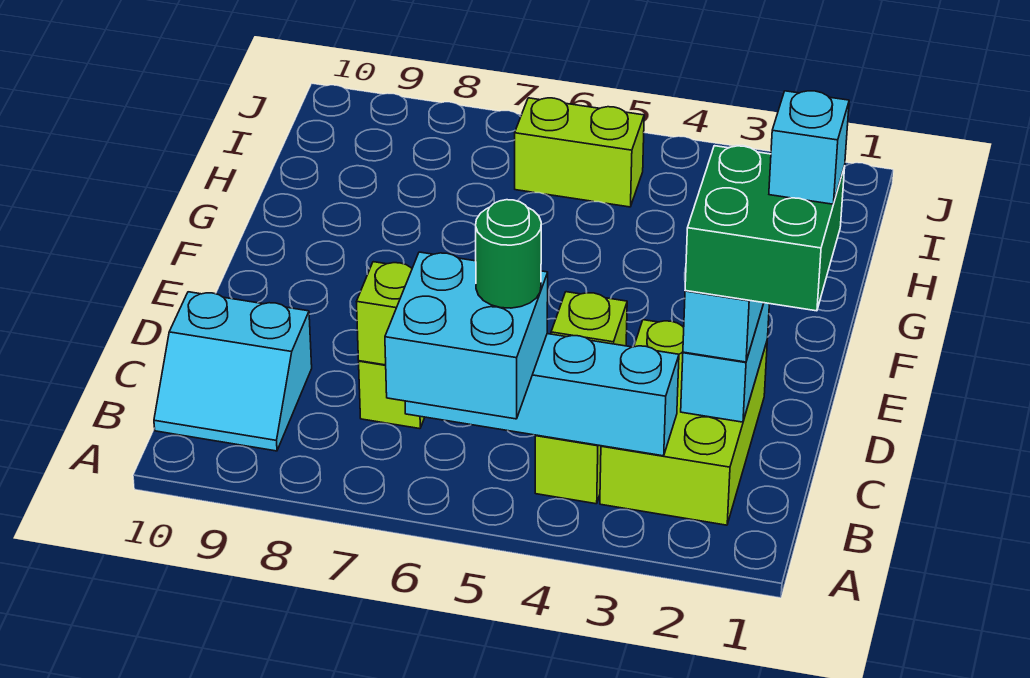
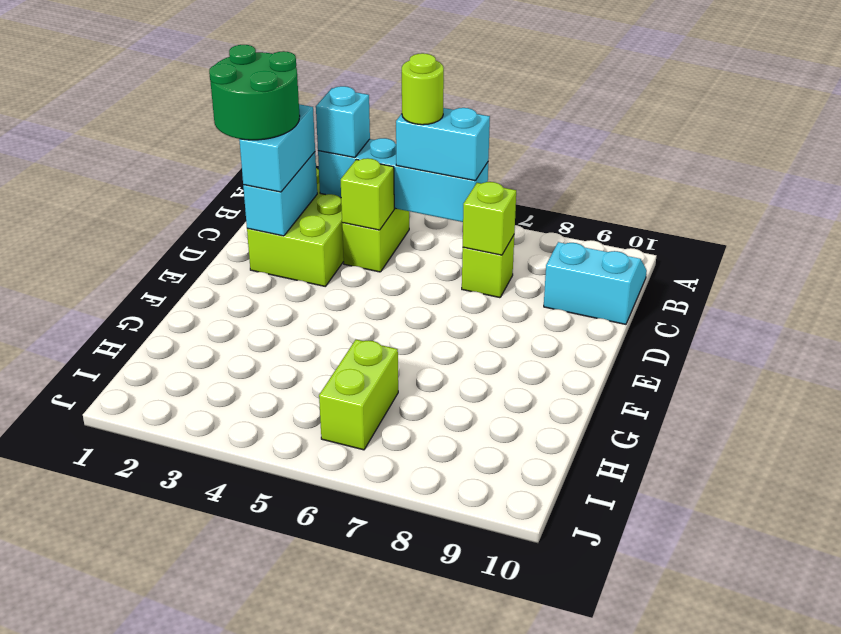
cyan 2x2 brick [385,252,548,419] -> cyan 1x2 brick [396,108,490,181]
green 1x1 round brick [476,200,541,308] -> lime 1x1 round brick [402,53,444,125]
green 2x2 brick [685,146,845,311] -> green 2x2 round brick [209,45,300,140]
cyan 1x1 brick [769,91,849,204] -> cyan 1x1 brick moved to [316,86,370,158]
lime 1x2 brick [515,98,644,207] -> lime 1x2 brick turned to [319,340,398,450]

